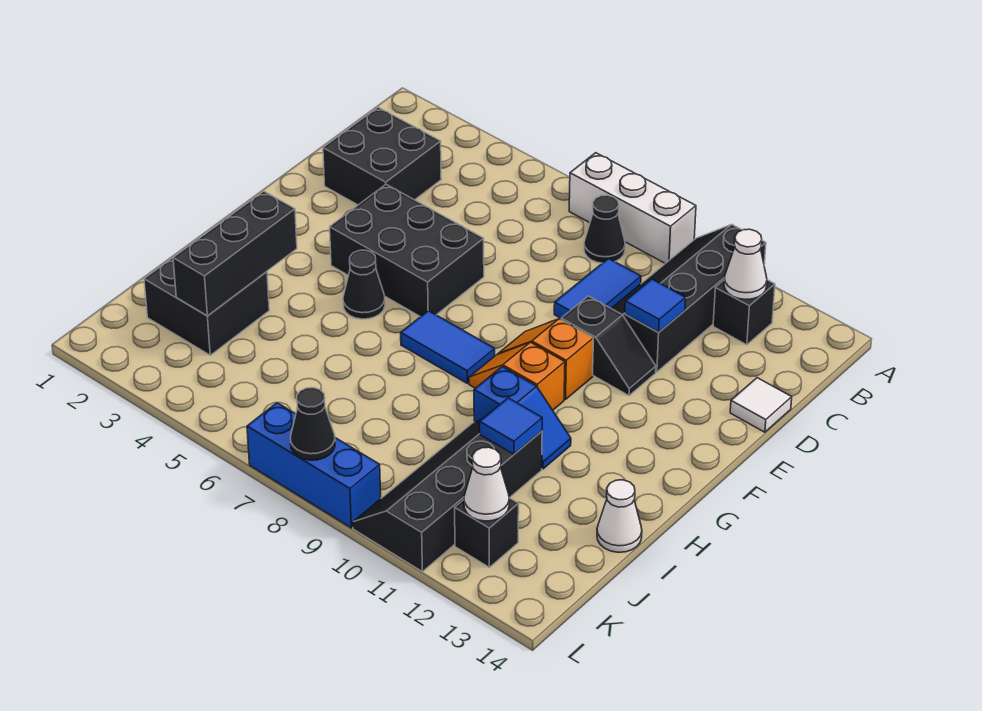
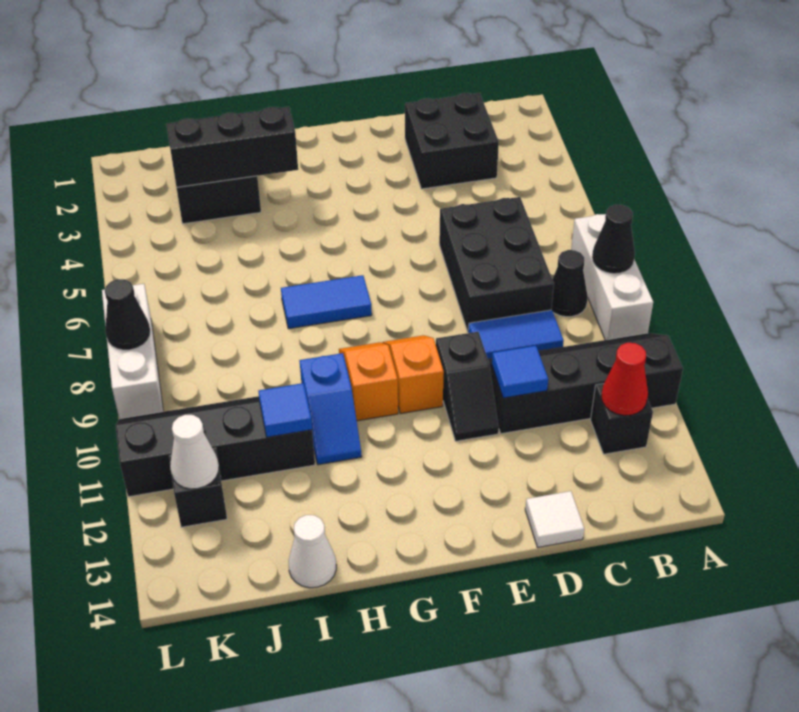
white 1x1 cone [724,229,767,299] -> red 1x1 cone [601,343,648,415]
black 2x3 brick [330,184,484,317] -> black 2x3 brick moved to [439,197,554,333]
black 1x1 cone [343,250,385,319] -> black 1x1 cone moved to [592,205,635,274]
blue 1x2 tile [401,311,495,383] -> blue 1x2 tile turned to [281,275,372,329]
blue 1x3 brick [247,403,381,528] -> white 1x3 brick [102,284,163,419]

